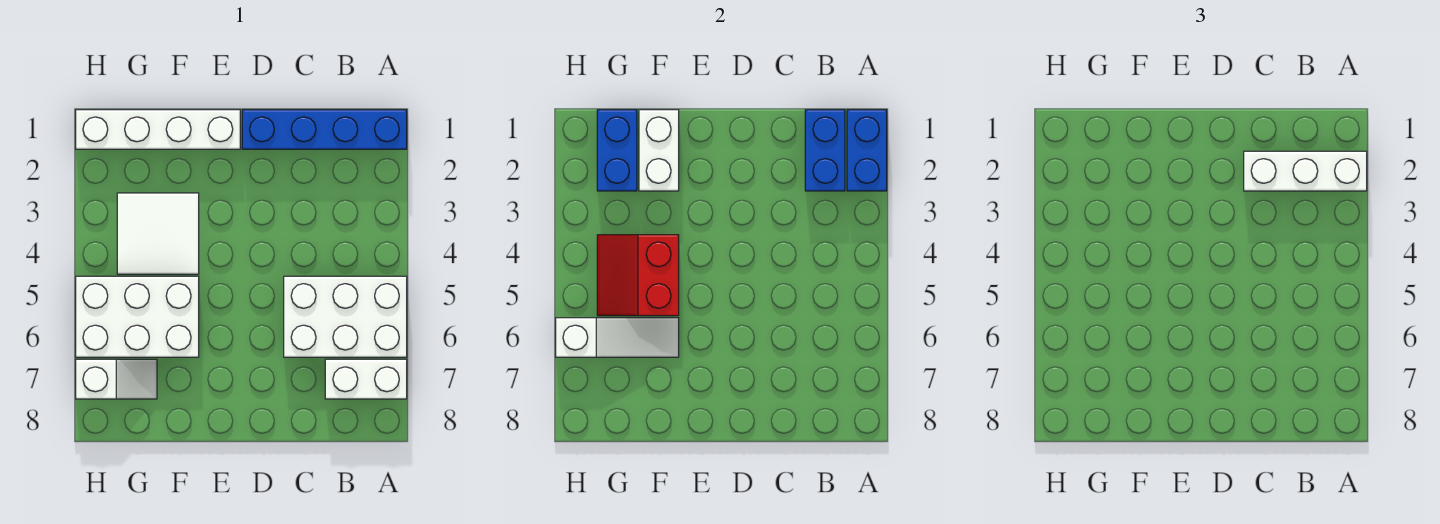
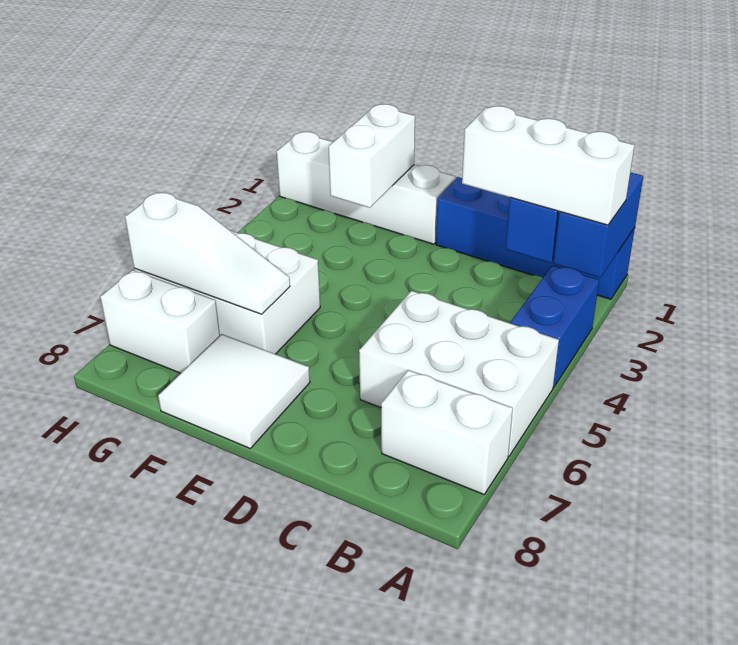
white 2x2 tile [117,193,199,274] -> white 2x2 tile moved to [158,334,310,448]
red 2x2 slope [597,235,679,316] -> none
blue 1x2 brick [597,110,637,191] -> blue 1x2 brick moved to [510,266,599,388]
white 1x2 slope [76,359,157,399] -> white 1x2 brick [100,270,220,373]

